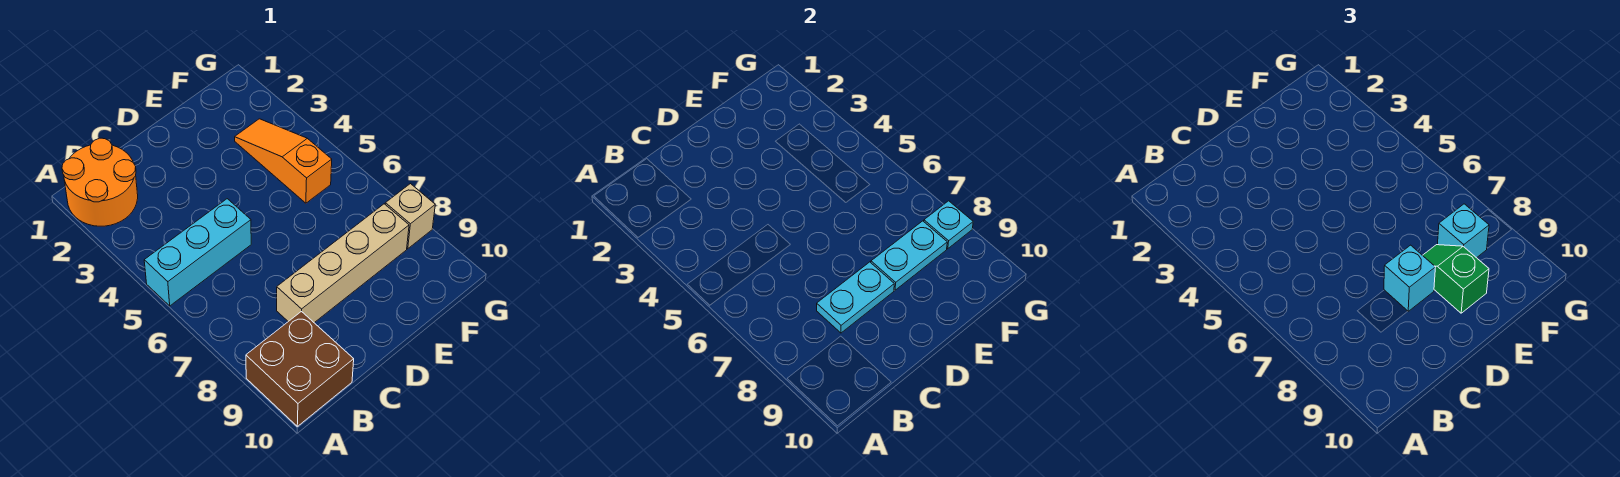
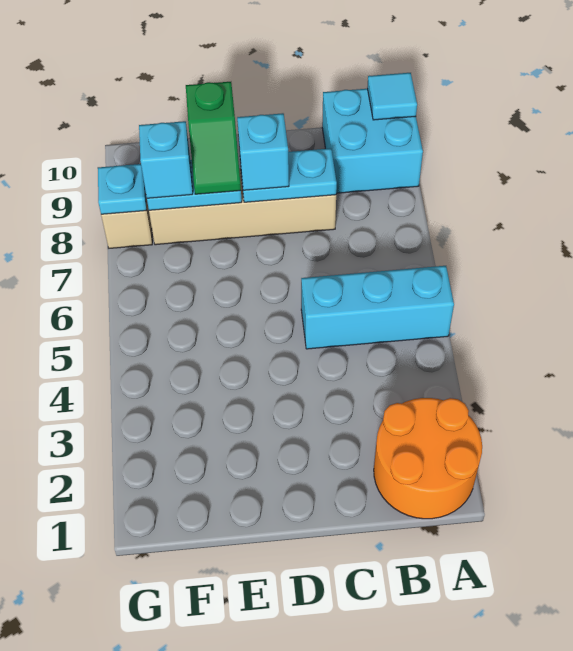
brown 2x2 brick [246,311,354,426] -> cyan 2x2 brick [322,89,423,193]
none -> cyan 1x1 tile [367,73,417,120]
orange 1x3 slope [235,119,332,203] -> none

